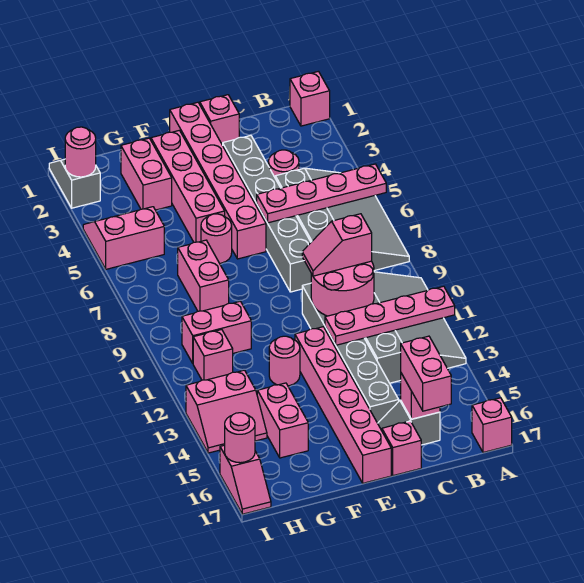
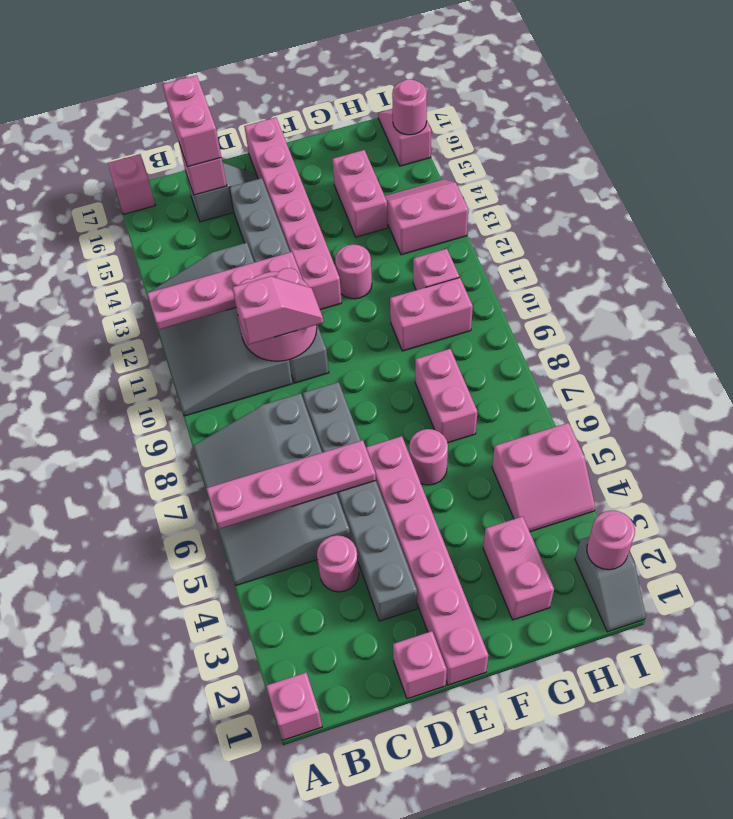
pink 1x1 brick [382,421,421,476] -> none
pink 1x4 brick [151,130,225,242] -> none

